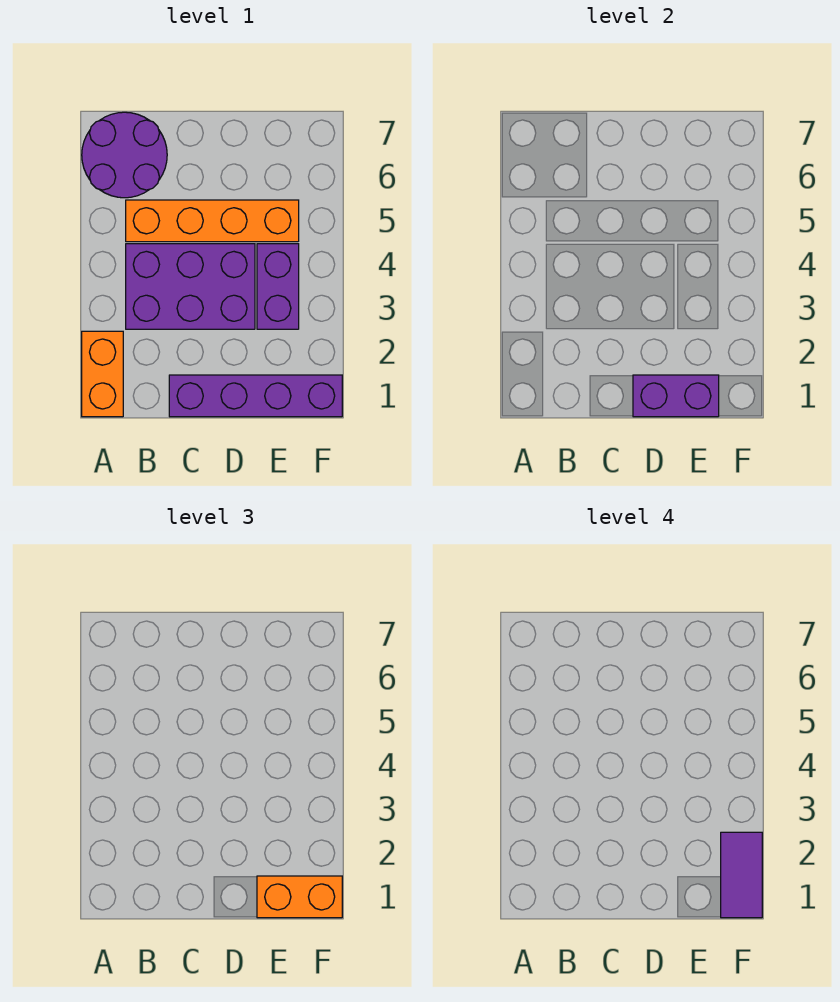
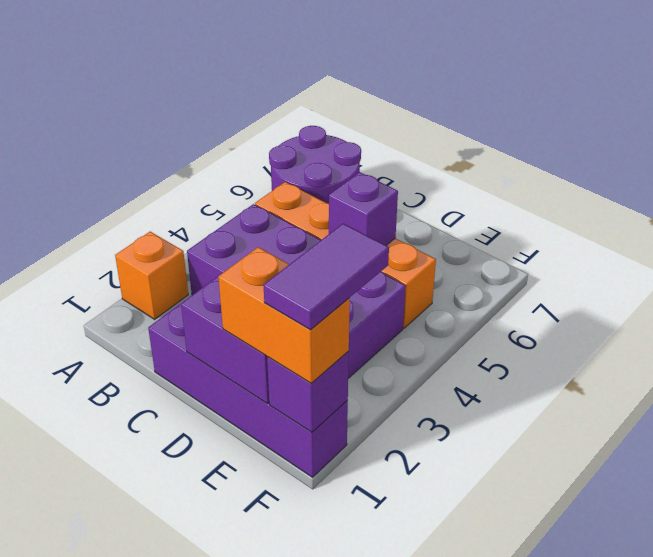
orange 1x2 brick [82,331,123,417] -> orange 1x1 brick [115,232,188,319]
none -> purple 1x1 brick [329,172,398,245]
none -> purple 1x1 brick [267,352,349,432]

